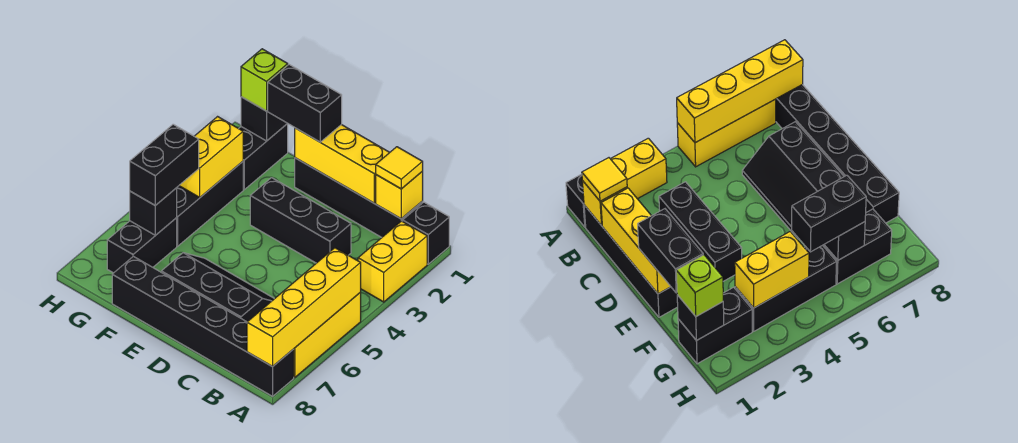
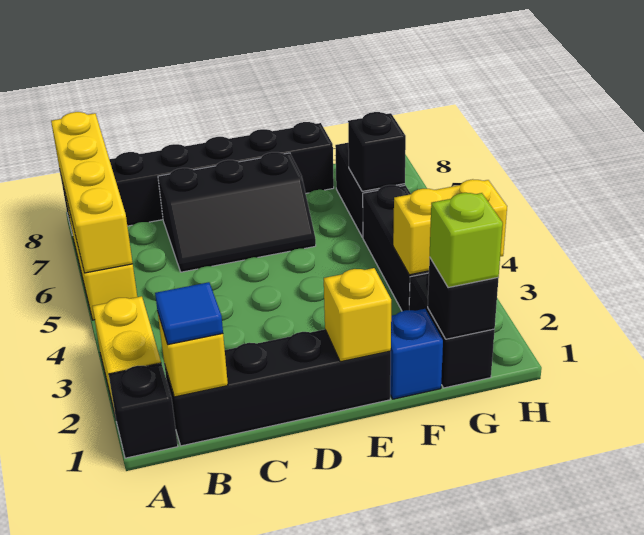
yellow 1x1 tile [376,147,423,189] -> blue 1x1 tile [155,282,223,345]
yellow 1x3 brick [295,125,390,203] -> yellow 1x1 brick [324,268,391,362]
black 1x3 brick [250,178,351,263] -> none
black 1x2 brick [267,65,342,142] -> none
none -> blue 1x1 brick [390,309,443,399]
yellow 1x2 brick [179,117,243,197] -> yellow 1x2 brick turned to [393,179,507,275]
black 1x2 brick [130,124,199,205] -> none

